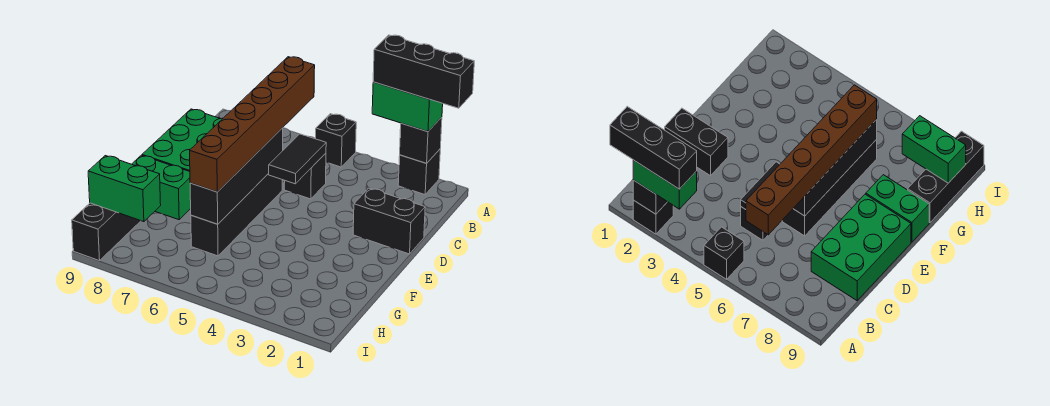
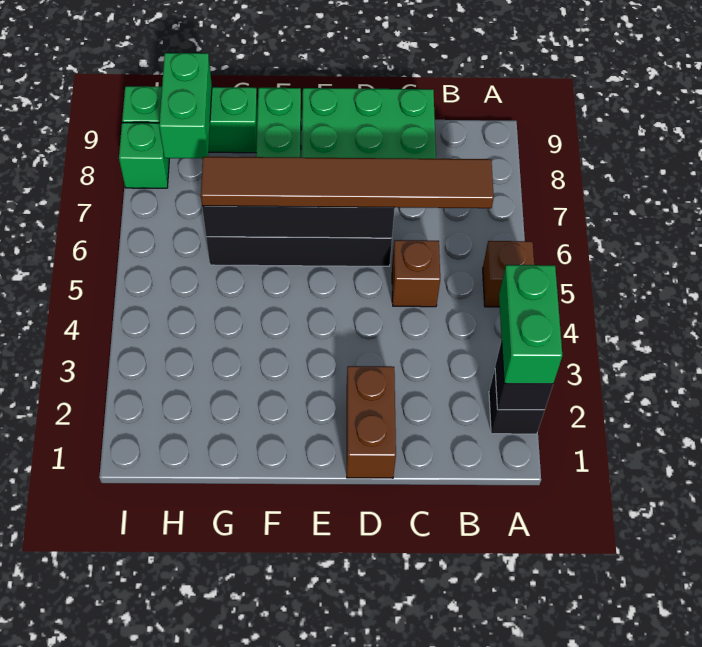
black 1x3 brick [373,35,474,108] -> none
black 1x1 brick [316,114,356,167] -> brown 1x1 brick [483,241,534,307]
brown 1x6 brick [190,57,315,192] -> brown 1x6 tile [201,157,494,208]
black 1x1 brick [284,153,326,199] -> brown 1x1 brick [392,240,440,307]
black 1x2 tile [268,134,326,184] -> none
black 1x2 brick [353,188,425,254] -> brown 1x2 brick [347,366,396,478]
black 1x3 brick [72,203,140,261] -> green 1x3 brick [122,86,258,153]
none -> green 1x1 brick [119,123,170,188]

